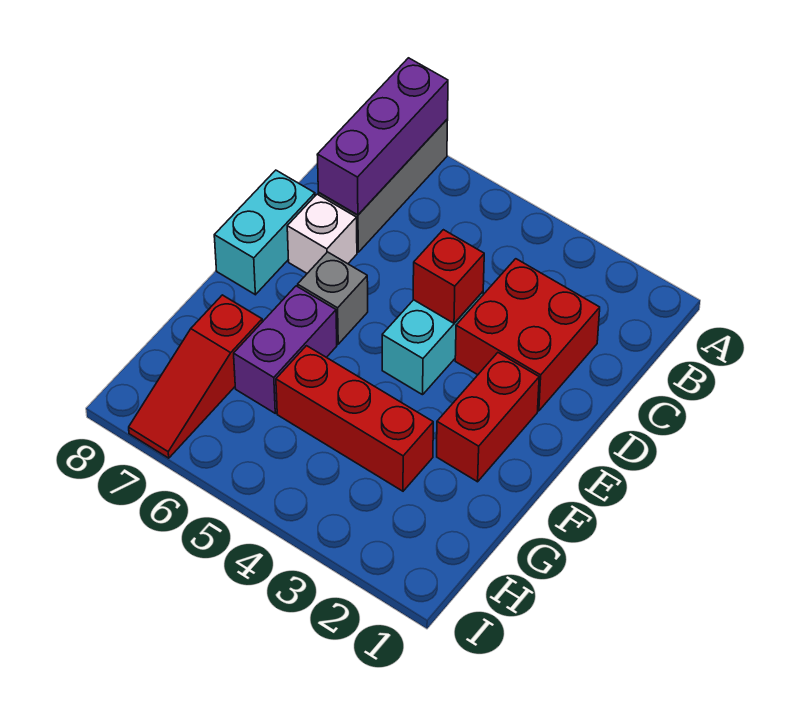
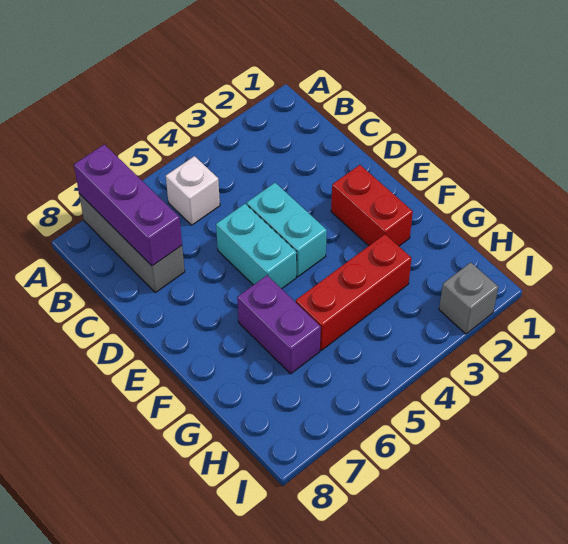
red 2x2 brick [455,259,600,411] -> none
red 1x1 brick [413,230,484,323] -> none
white 1x1 brick [287,194,357,273] -> white 1x1 brick moved to [166,156,220,225]
cyan 1x2 brick [214,170,315,295] -> cyan 1x2 brick moved to [216,204,297,289]
grey 1x1 brick [298,252,368,344] -> grey 1x1 brick moved to [439,262,498,334]
red 1x3 slope [129,295,262,458] -> none

